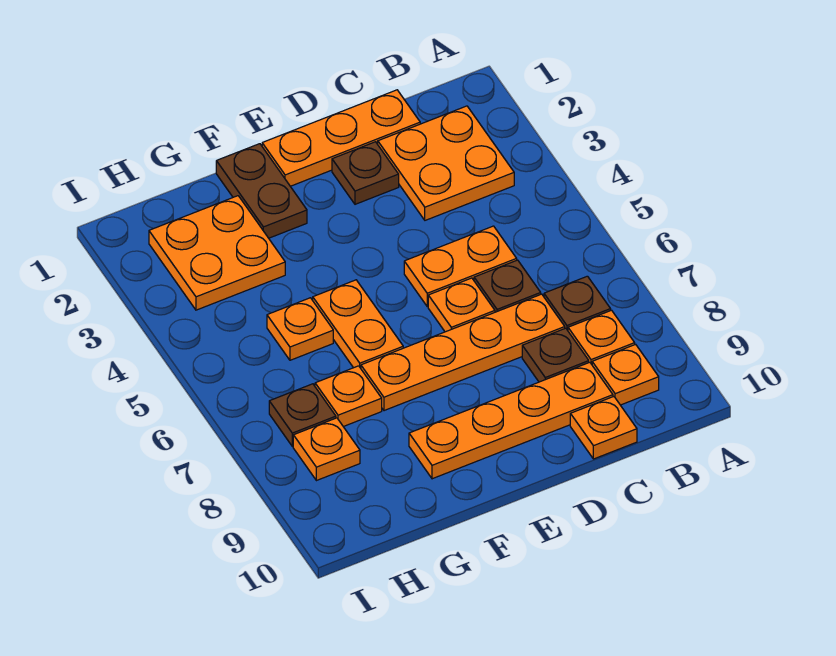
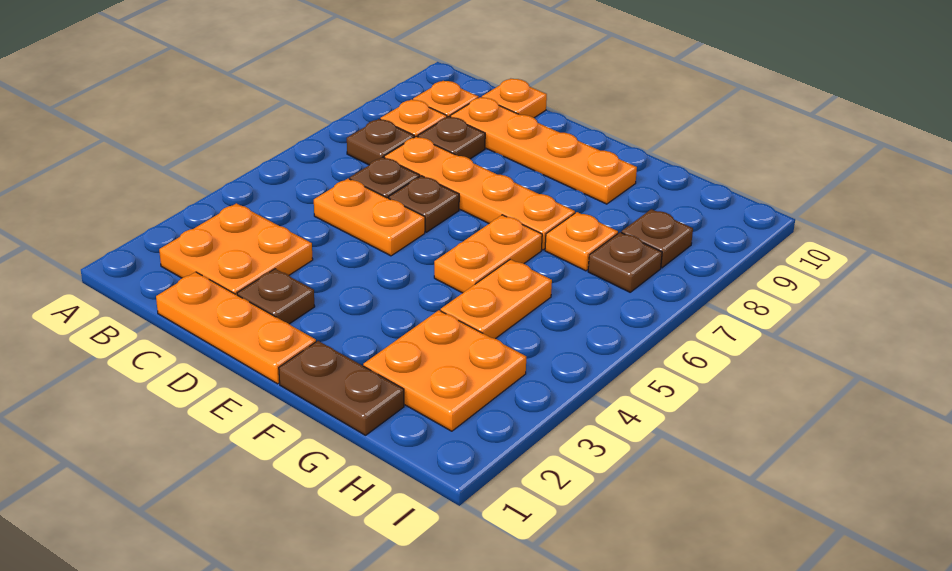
orange 1x1 plate [428,278,495,332] -> brown 1x1 plate [389,176,459,232]
brown 1x2 plate [216,144,307,238] -> brown 1x2 plate turned to [279,341,404,435]
orange 1x1 plate [267,298,333,360] -> orange 1x2 plate [441,259,552,339]
orange 1x1 plate [293,418,360,481] -> brown 1x1 plate [621,209,693,268]

